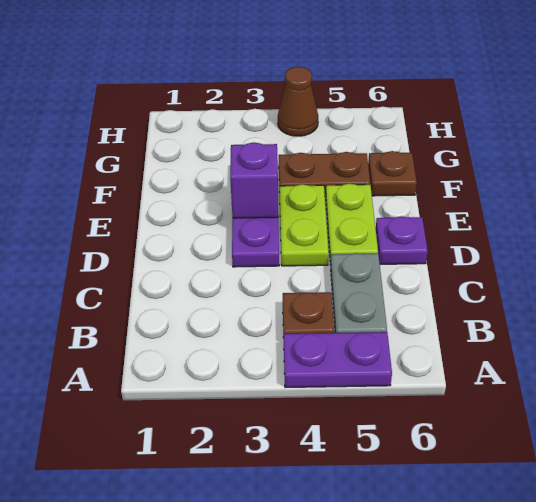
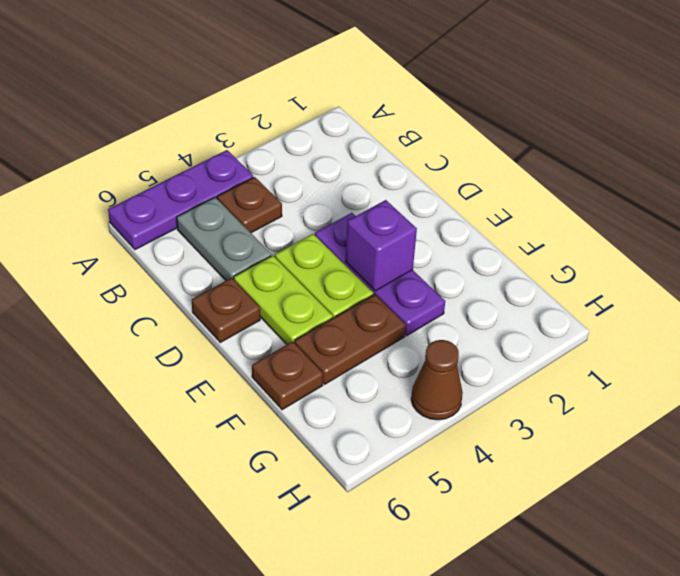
purple 1x2 plate [284,332,392,388] -> purple 1x3 plate [108,150,253,250]
purple 1x1 plate [376,216,428,264] -> brown 1x1 plate [192,278,260,342]

